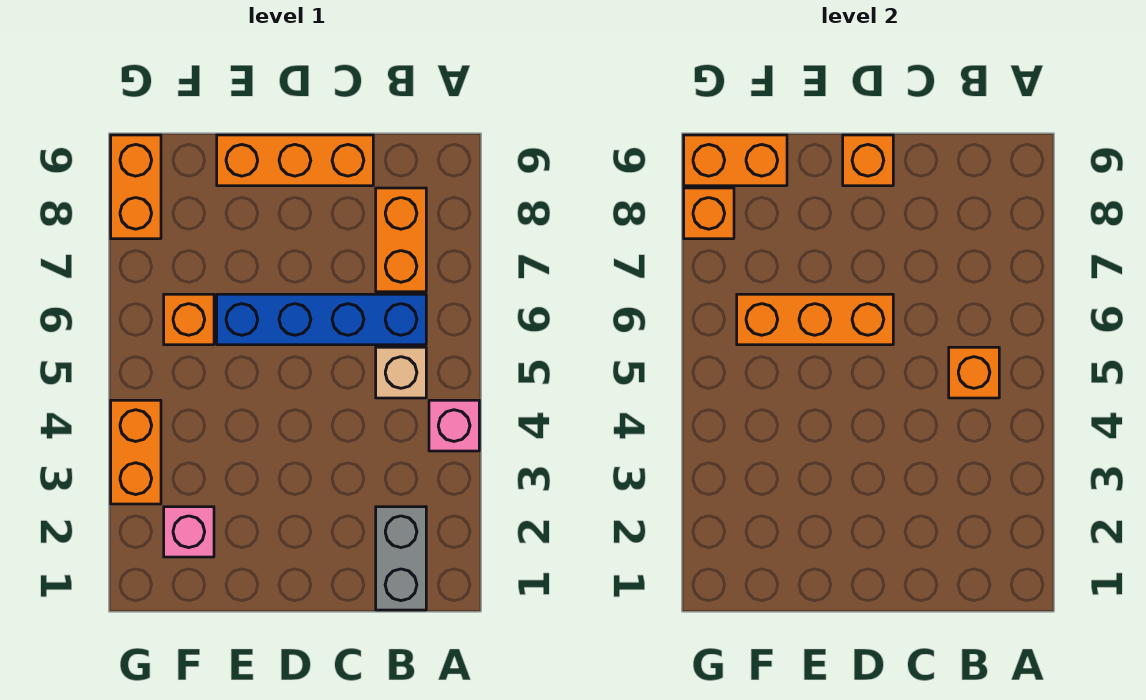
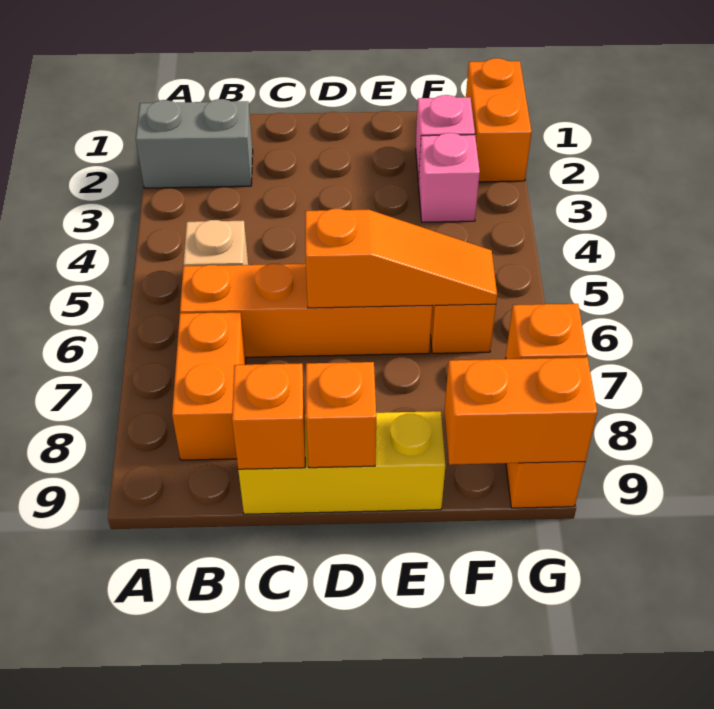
pink 1x1 brick [429,400,479,451] -> pink 1x1 brick moved to [419,133,480,222]
grey 1x2 brick [376,507,426,610] -> grey 1x2 brick turned to [136,99,253,188]
orange 1x1 brick [949,347,999,398] -> orange 1x1 brick moved to [232,363,305,469]
blue 1x4 brick [217,294,426,345] -> orange 1x4 brick [180,264,432,357]
orange 1x3 brick [217,135,373,186] -> yellow 1x3 brick [238,411,446,514]
orange 1x3 brick [737,294,893,345] -> orange 1x3 slope [305,209,497,308]
orange 1x2 brick [111,400,161,504] -> orange 1x2 brick moved to [466,58,532,182]

